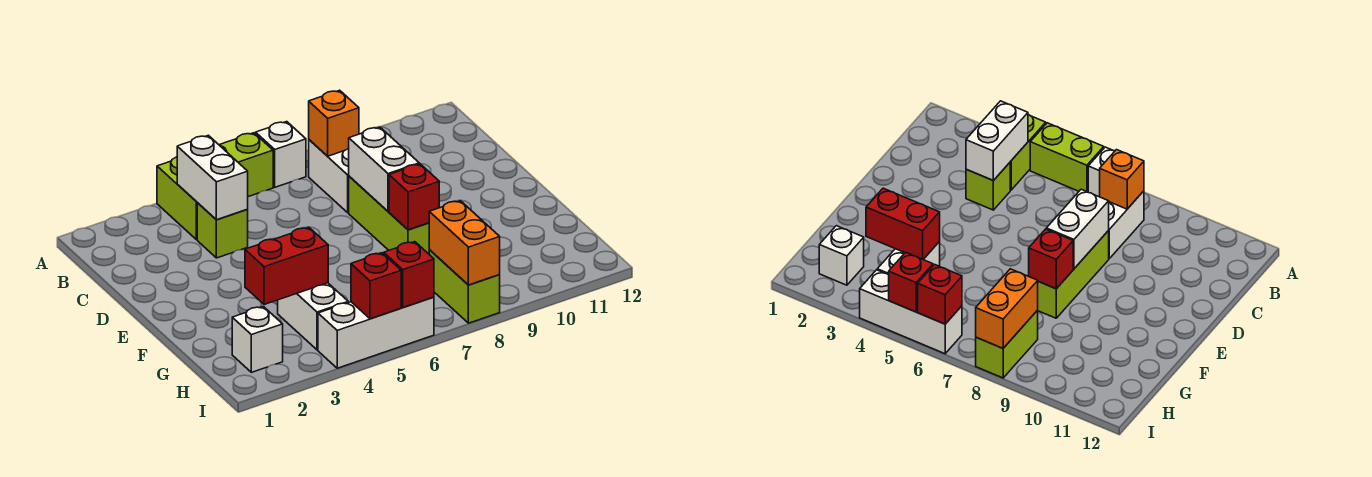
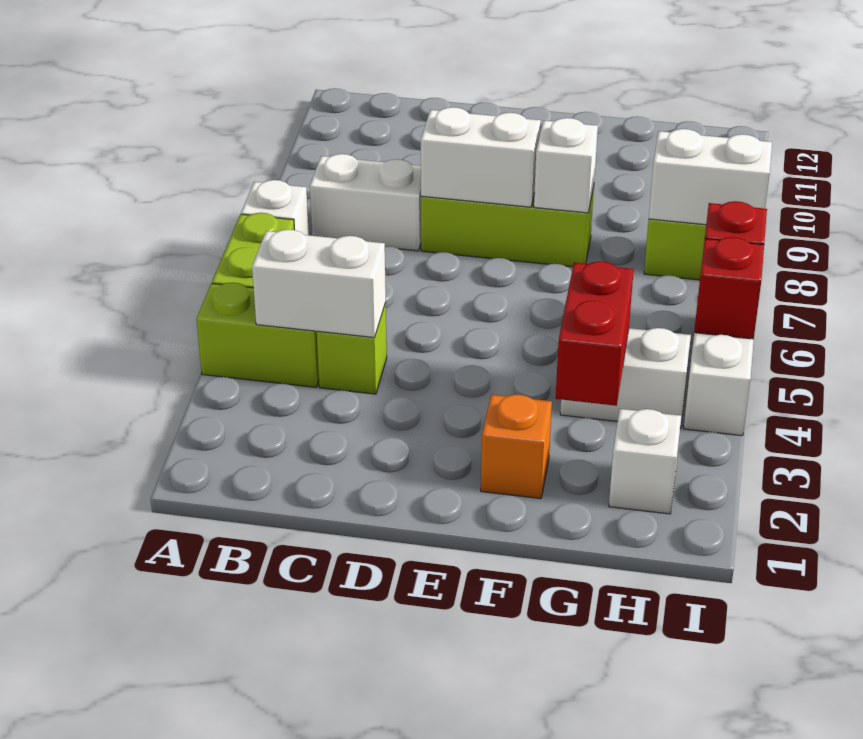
orange 1x1 brick [309,90,359,156] -> orange 1x1 brick moved to [481,394,552,499]
red 1x1 brick [389,164,439,230] -> white 1x1 brick [534,118,598,213]
orange 1x2 brick [429,201,500,285] -> white 1x2 brick [649,129,772,225]

